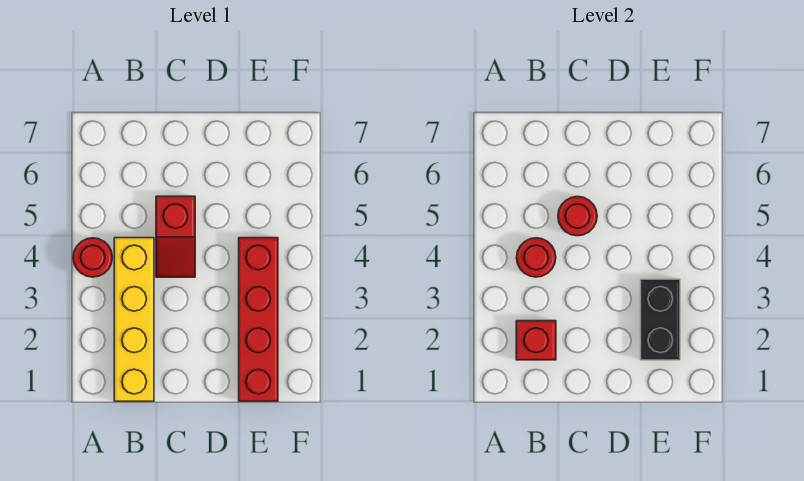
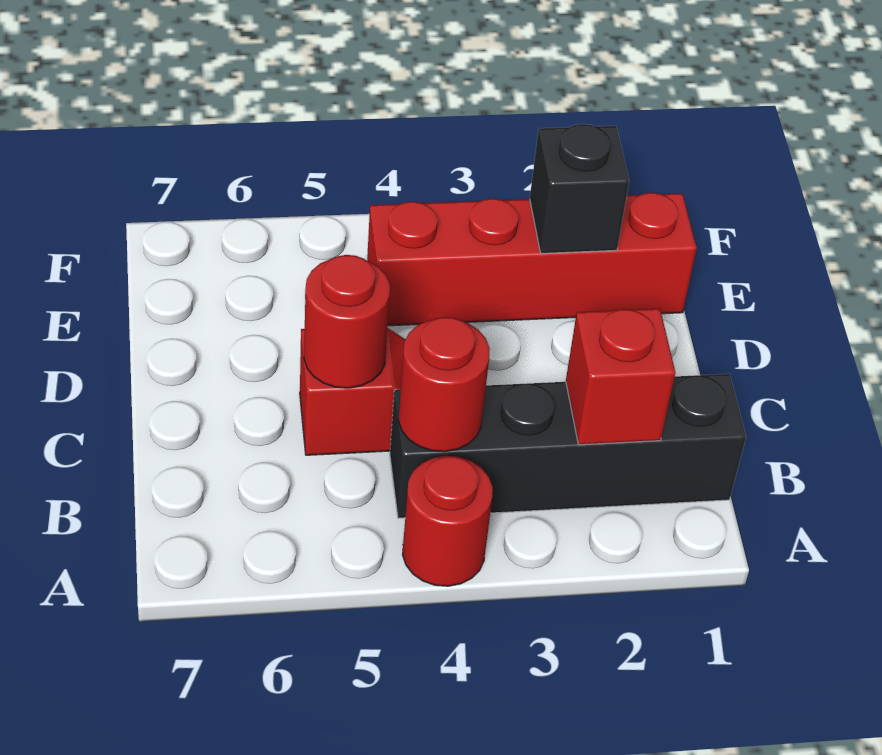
yellow 1x4 brick [114,238,154,401] -> black 1x4 brick [390,374,746,518]
black 1x2 brick [641,279,680,360] -> black 1x1 brick [530,124,629,253]

